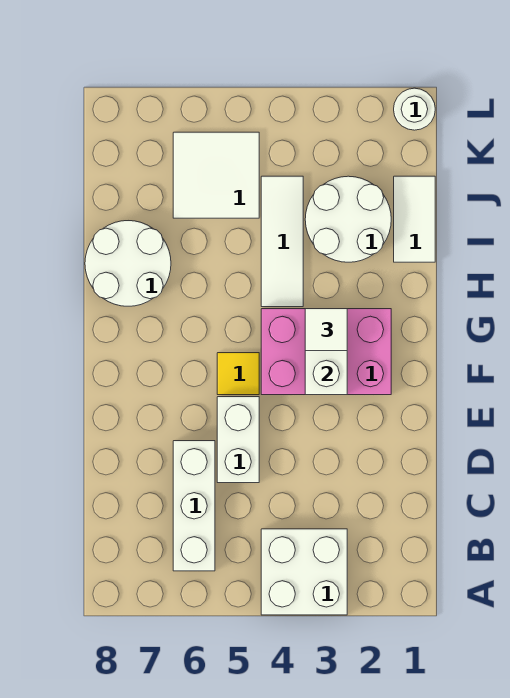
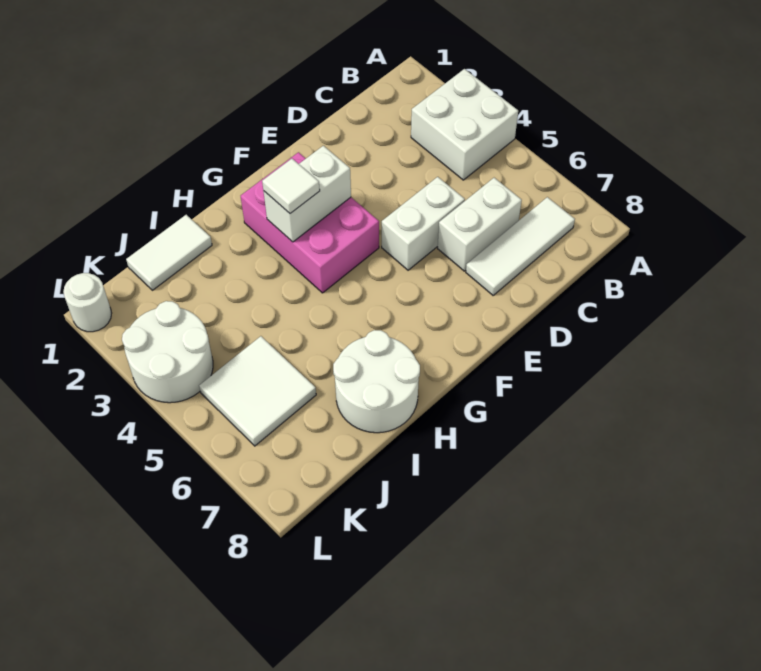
white 1x3 brick [173,441,215,571] -> white 1x2 brick [438,178,522,271]
yellow 1x1 tile [217,353,259,395] -> none
white 1x3 tile [261,176,303,307] -> white 1x3 tile moved to [466,197,575,295]
white 2x2 round brick [305,176,391,262] -> white 2x2 round brick moved to [122,301,213,403]

